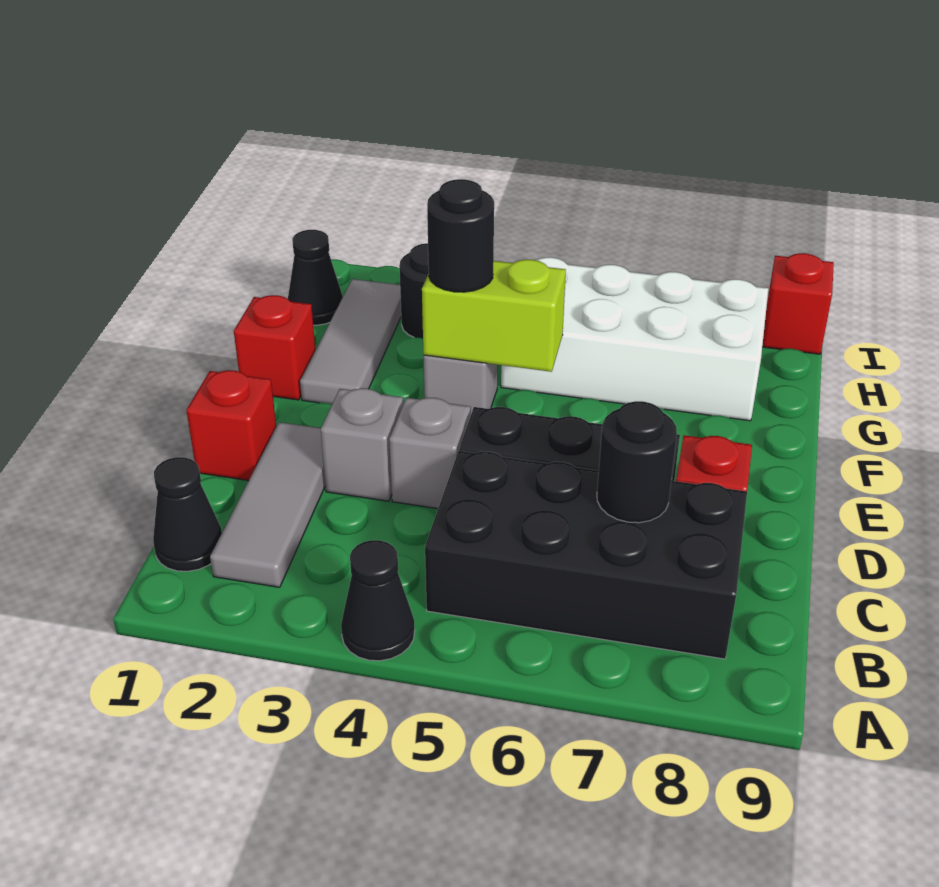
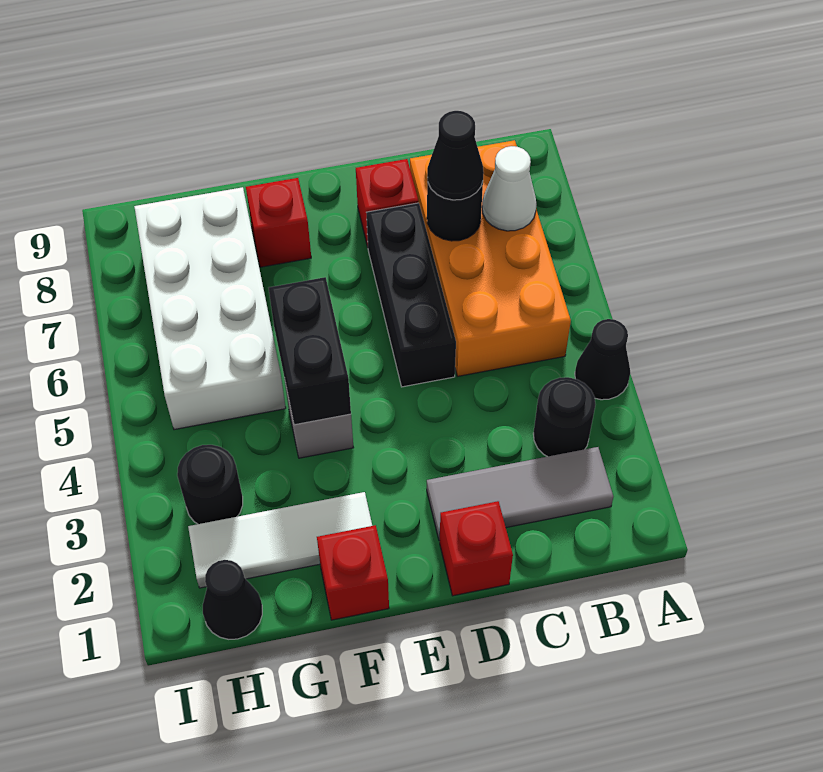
black 1x1 cone [153,457,222,571] -> black 1x1 cone moved to [427,111,484,200]
black 2x4 brick [425,451,747,659] -> orange 2x4 brick [410,140,571,376]
none -> white 1x1 cone [482,146,536,231]
grey 1x1 brick [321,388,403,501] -> none
grey 1x1 brick [389,398,471,509] -> none
grey 1x3 tile [300,279,401,405] -> white 1x3 tile [188,492,372,588]
lime 1x2 brick [422,259,566,372] -> black 1x2 brick [269,277,351,425]
black 1x1 round brick [427,179,494,292] -> black 1x1 round brick moved to [533,377,596,457]
red 1x1 brick [762,253,834,354] -> red 1x1 brick moved to [246,178,311,267]

